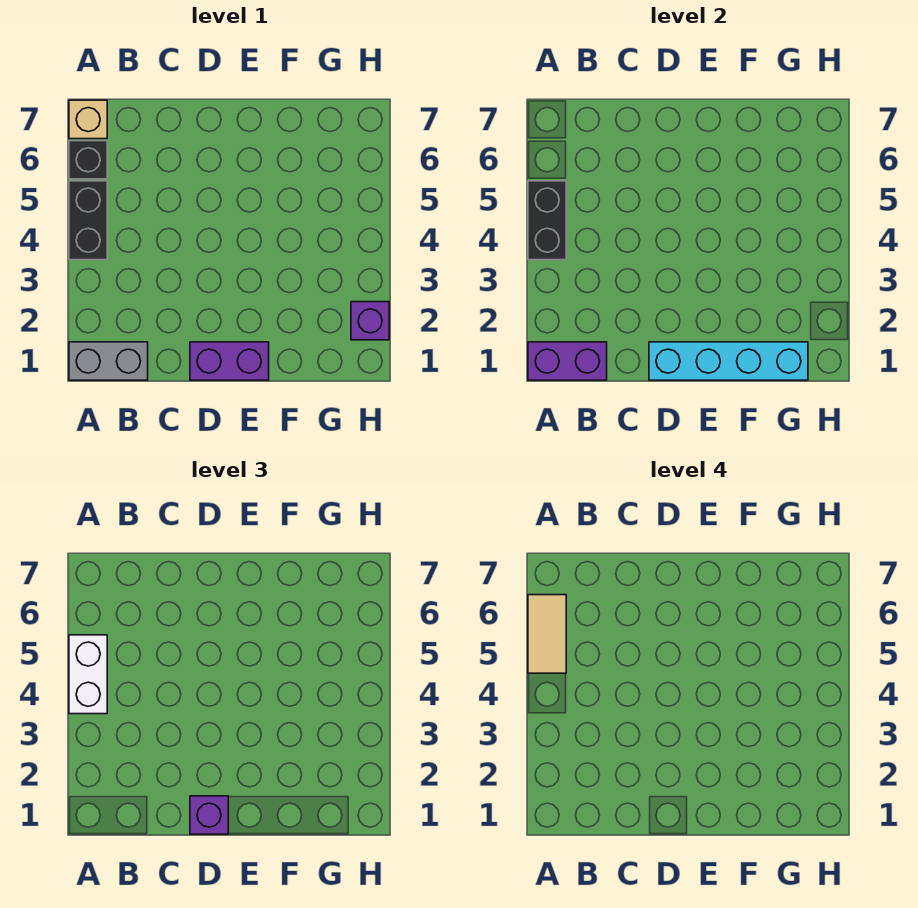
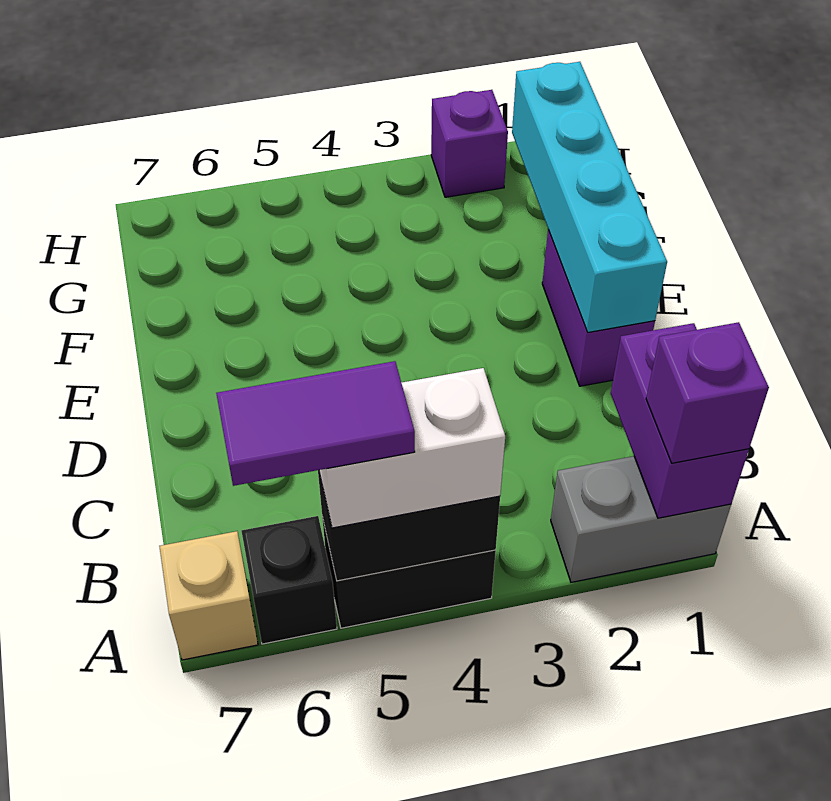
grey 1x2 brick [69,342,148,380] -> grey 1x2 brick turned to [551,456,731,582]
tan 1x2 tile [528,595,566,673] -> purple 1x2 tile [216,361,415,486]
purple 1x1 brick [190,796,228,834] -> purple 1x1 brick moved to [646,322,769,463]

